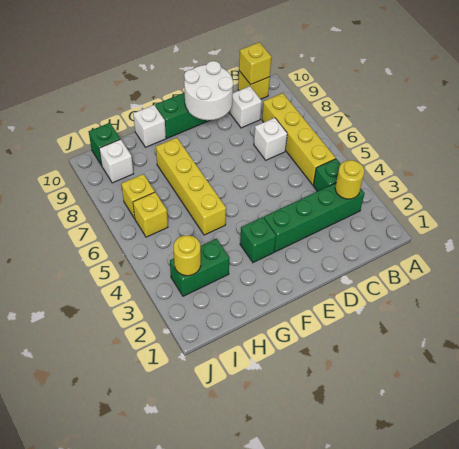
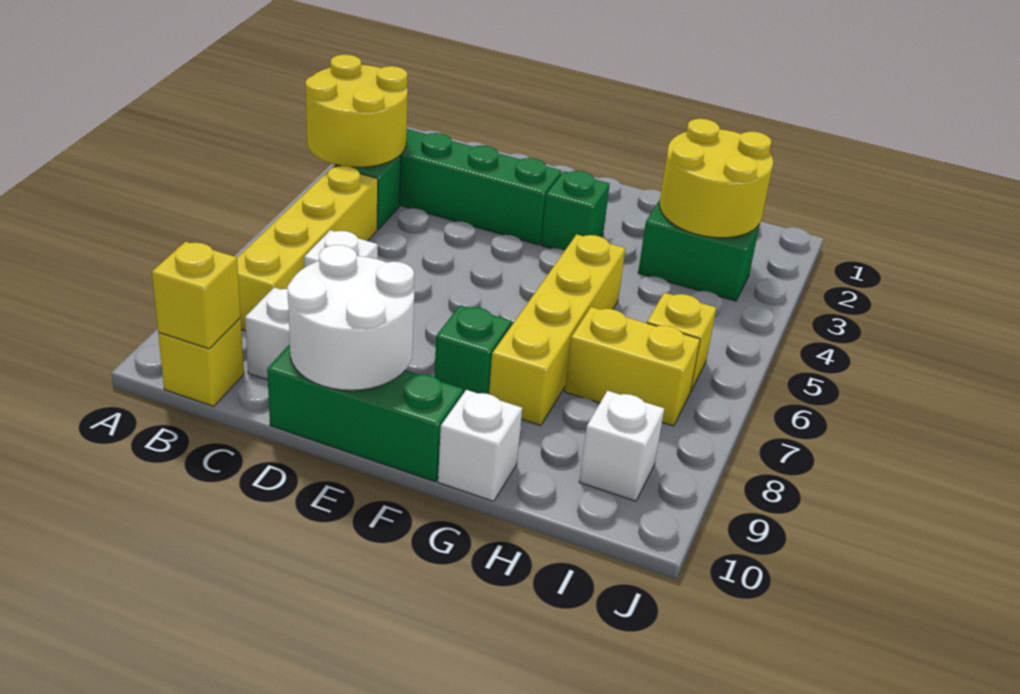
yellow 1x1 round brick [335,160,364,199] -> yellow 2x2 round brick [306,55,408,167]
yellow 1x1 round brick [174,235,201,276] -> yellow 2x2 round brick [659,119,773,238]
yellow 1x1 brick [121,174,155,219] -> yellow 1x2 brick [565,307,700,426]
green 1x1 brick [89,123,120,166] -> green 1x1 brick moved to [434,305,512,394]

